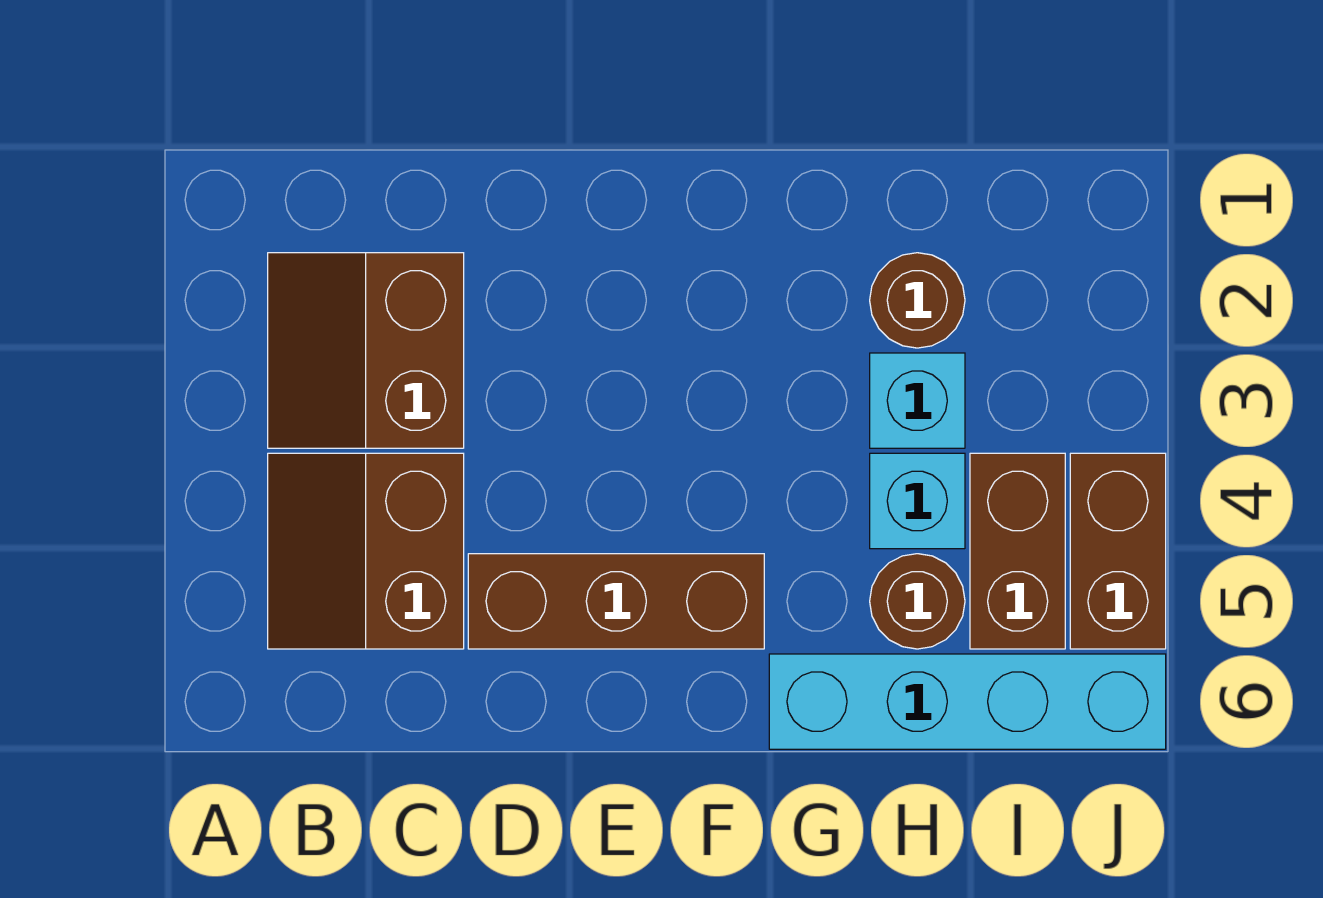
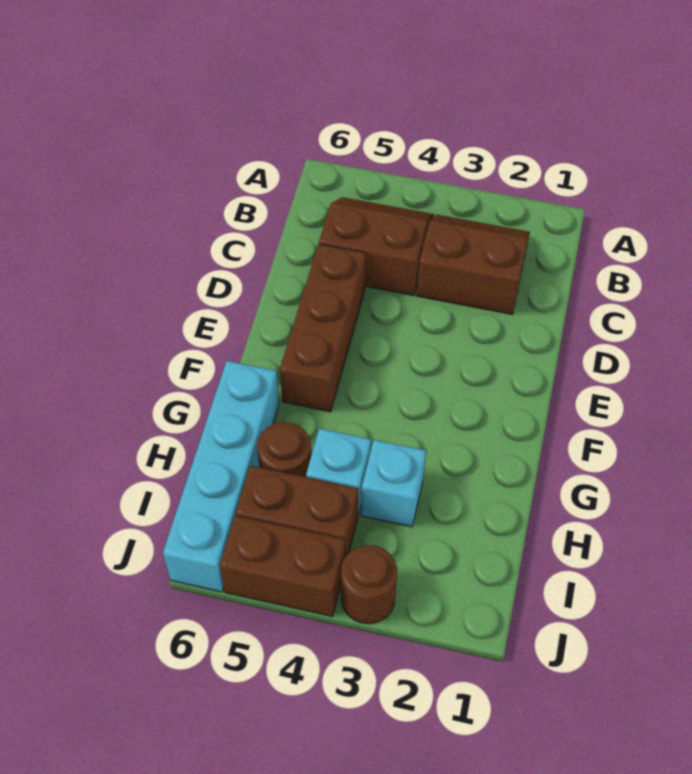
brown 1x1 round brick [870,253,965,348] -> brown 1x1 round brick moved to [341,545,397,624]

